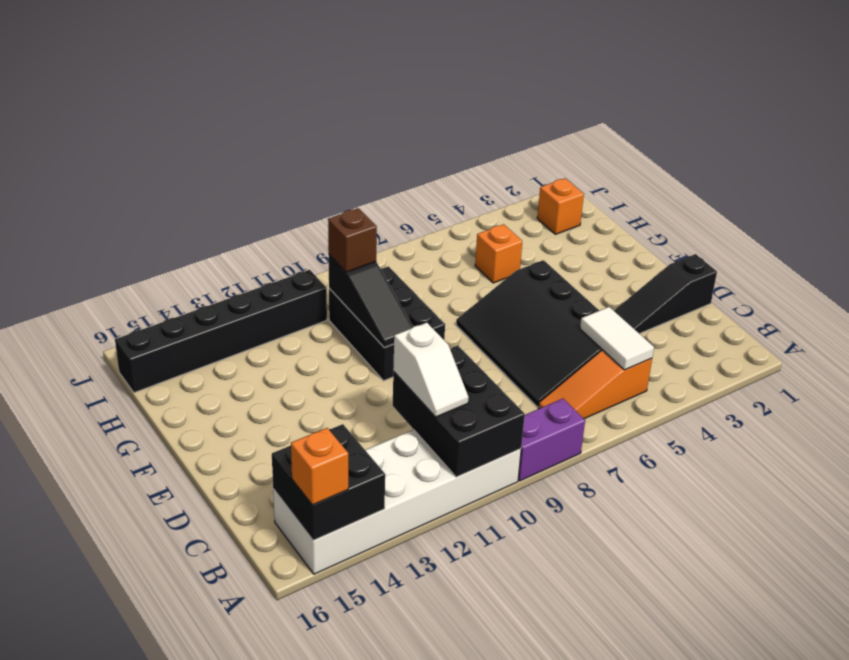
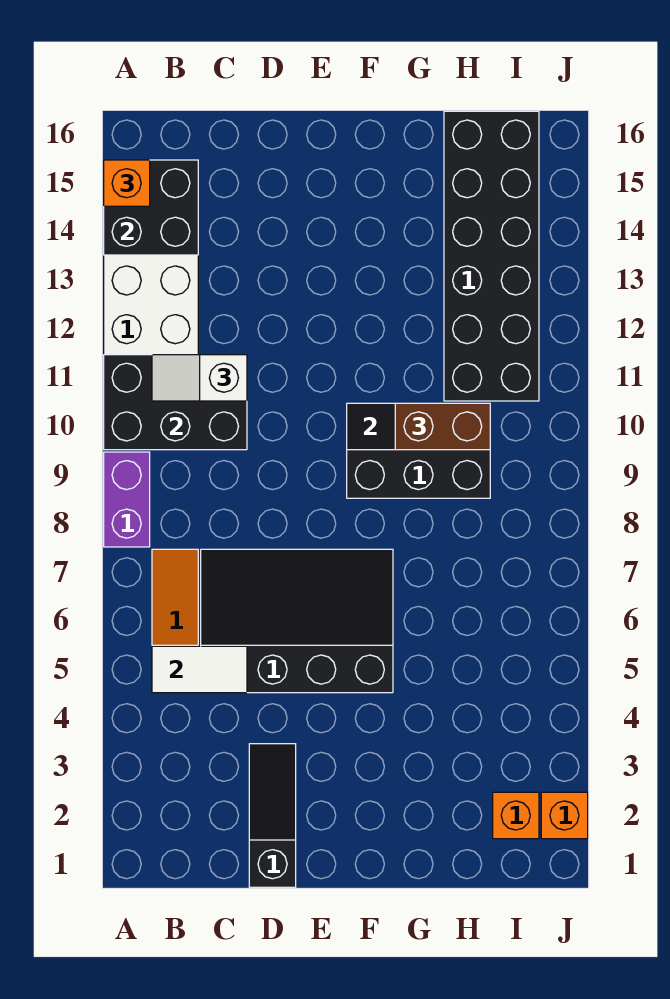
orange 1x1 brick [475,224,522,283] -> orange 1x1 brick moved to [541,792,588,839]
brown 1x1 brick [328,208,377,272] -> brown 1x2 brick [395,403,490,450]
black 1x6 brick [115,270,327,393] -> black 2x6 brick [444,111,539,401]

